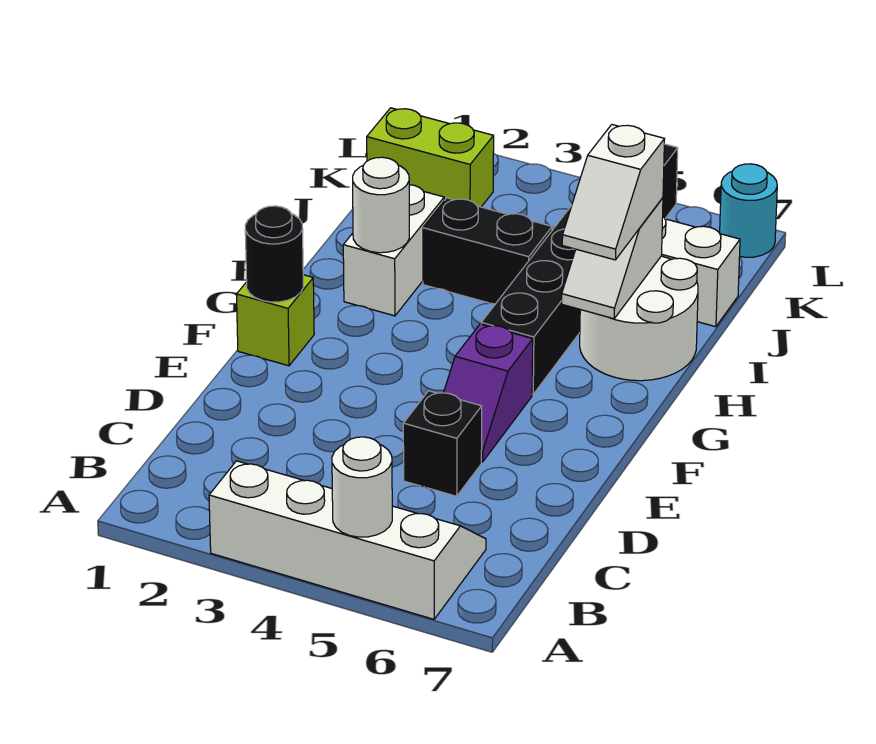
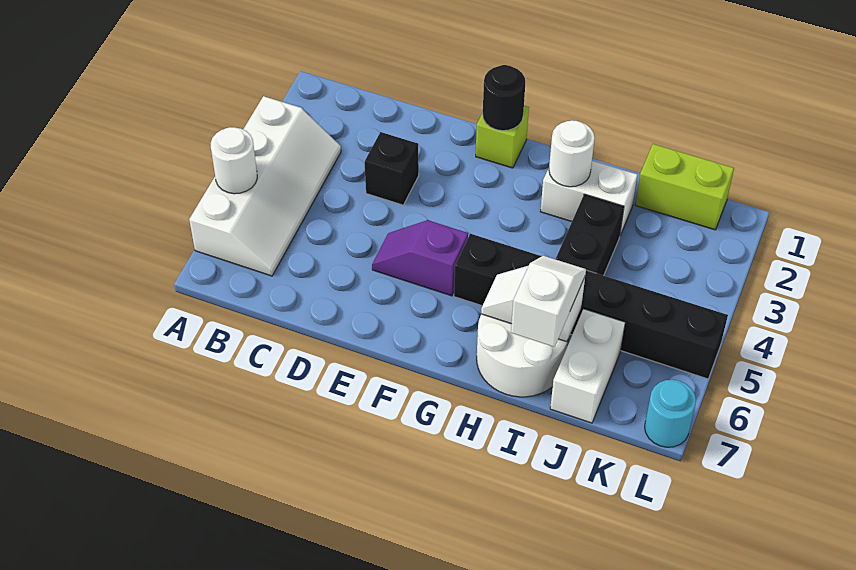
black 1x1 brick [403,391,482,496] -> black 1x1 brick moved to [365,132,419,205]
white 1x2 slope [562,125,665,260] -> white 1x2 slope turned to [511,256,586,347]
lime 1x2 brick [367,108,494,207] -> lime 1x2 brick turned to [635,144,734,230]

